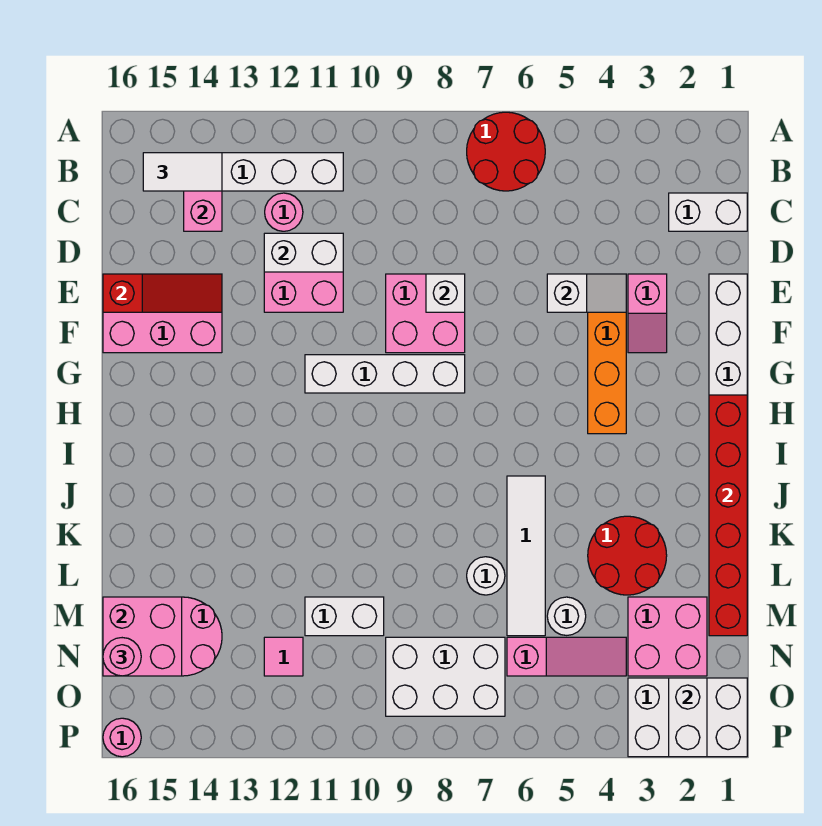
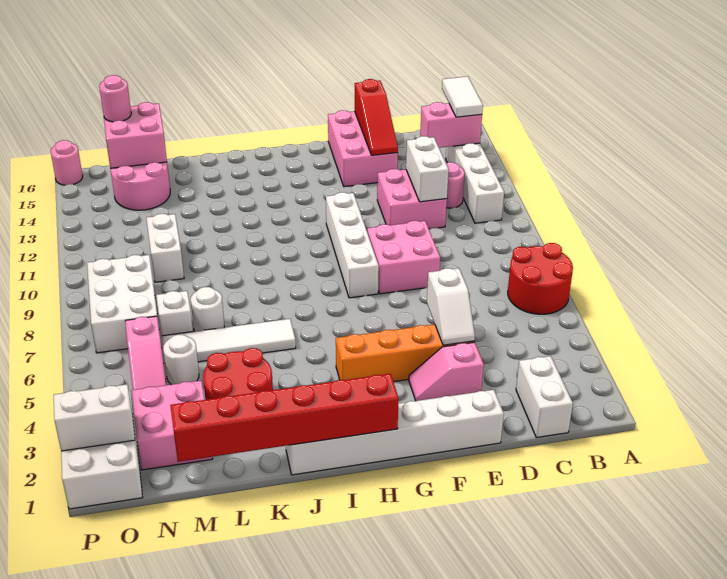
white 1x1 brick [426,274,465,312] -> white 1x1 brick moved to [156,291,193,336]
pink 1x1 tile [264,637,303,676] -> none

